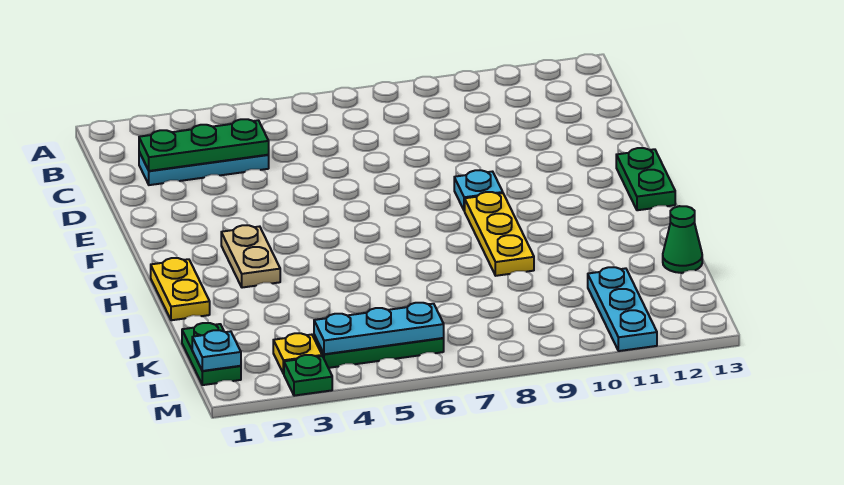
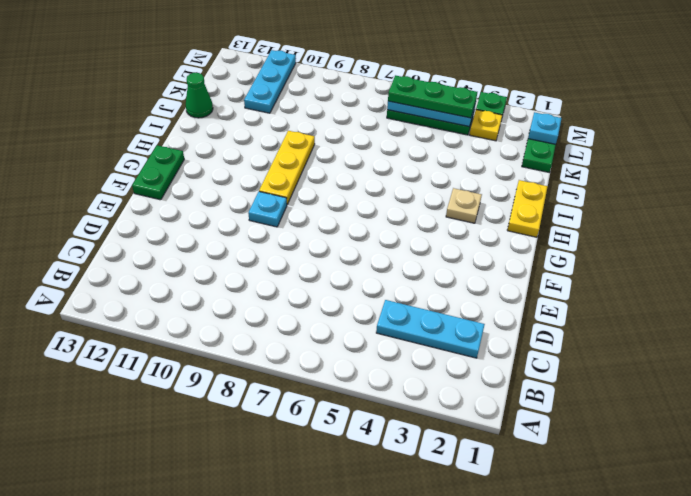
green 1x3 plate [139,119,269,171] -> green 1x3 plate moved to [388,75,477,118]
tan 1x2 plate [221,225,280,288] -> tan 1x1 plate [446,188,482,223]

